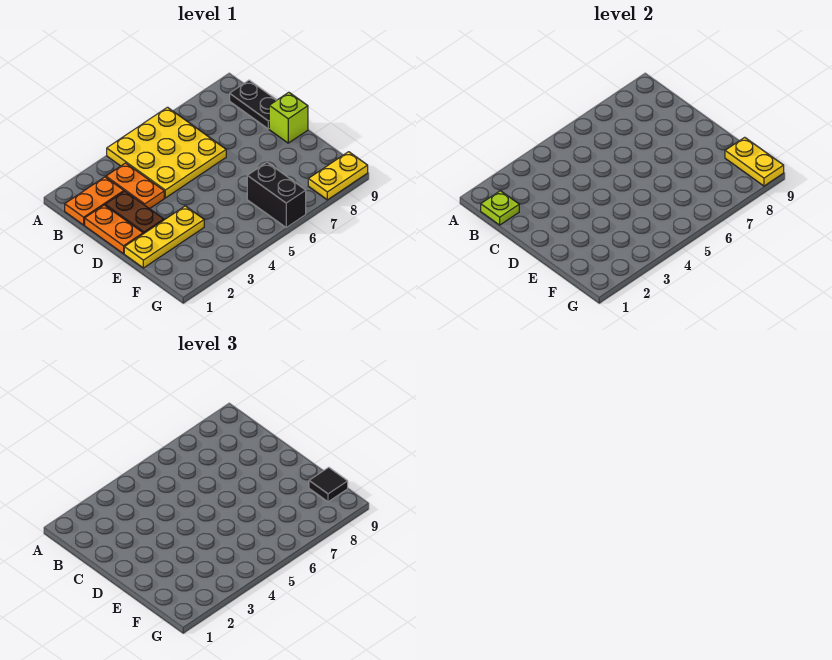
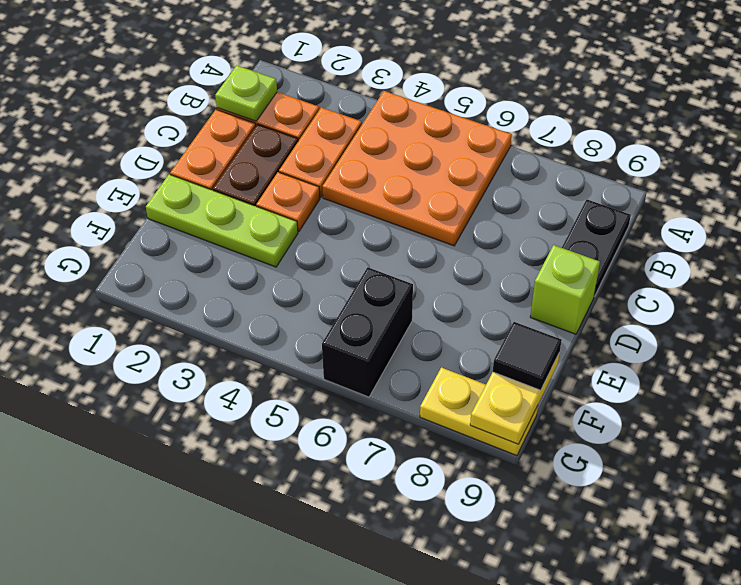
yellow 3x3 plate [107,107,226,198] -> orange 3x3 plate [322,91,512,246]
none -> orange 1x1 plate [256,172,320,232]
yellow 1x3 plate [124,206,204,268] -> lime 1x3 plate [146,174,298,267]

